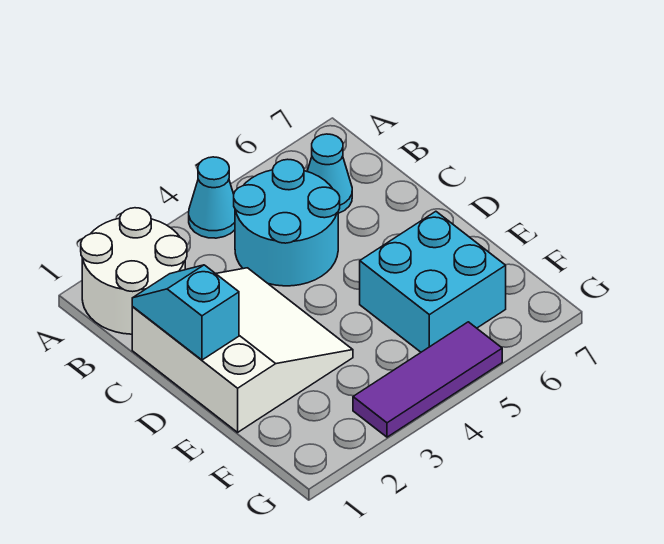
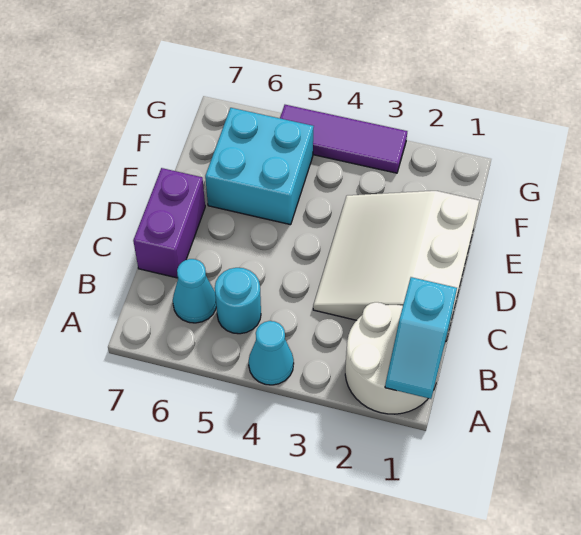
cyan 2x2 round brick [234,159,340,286] -> cyan 1x1 round brick [215,268,261,334]
cyan 1x2 slope [132,265,239,360] -> cyan 1x2 slope moved to [385,277,457,399]
none -> purple 1x2 brick [133,168,205,278]

